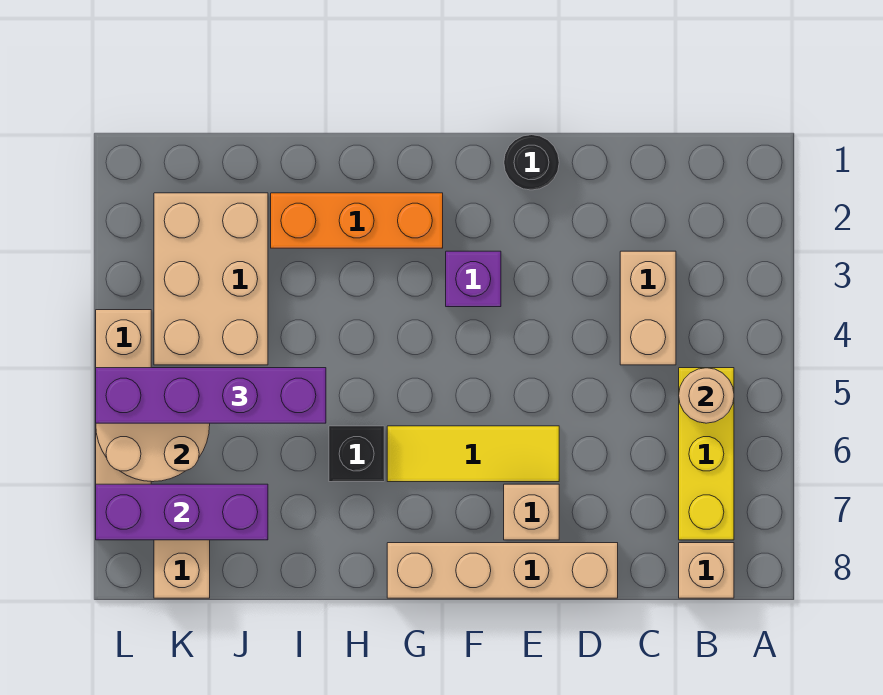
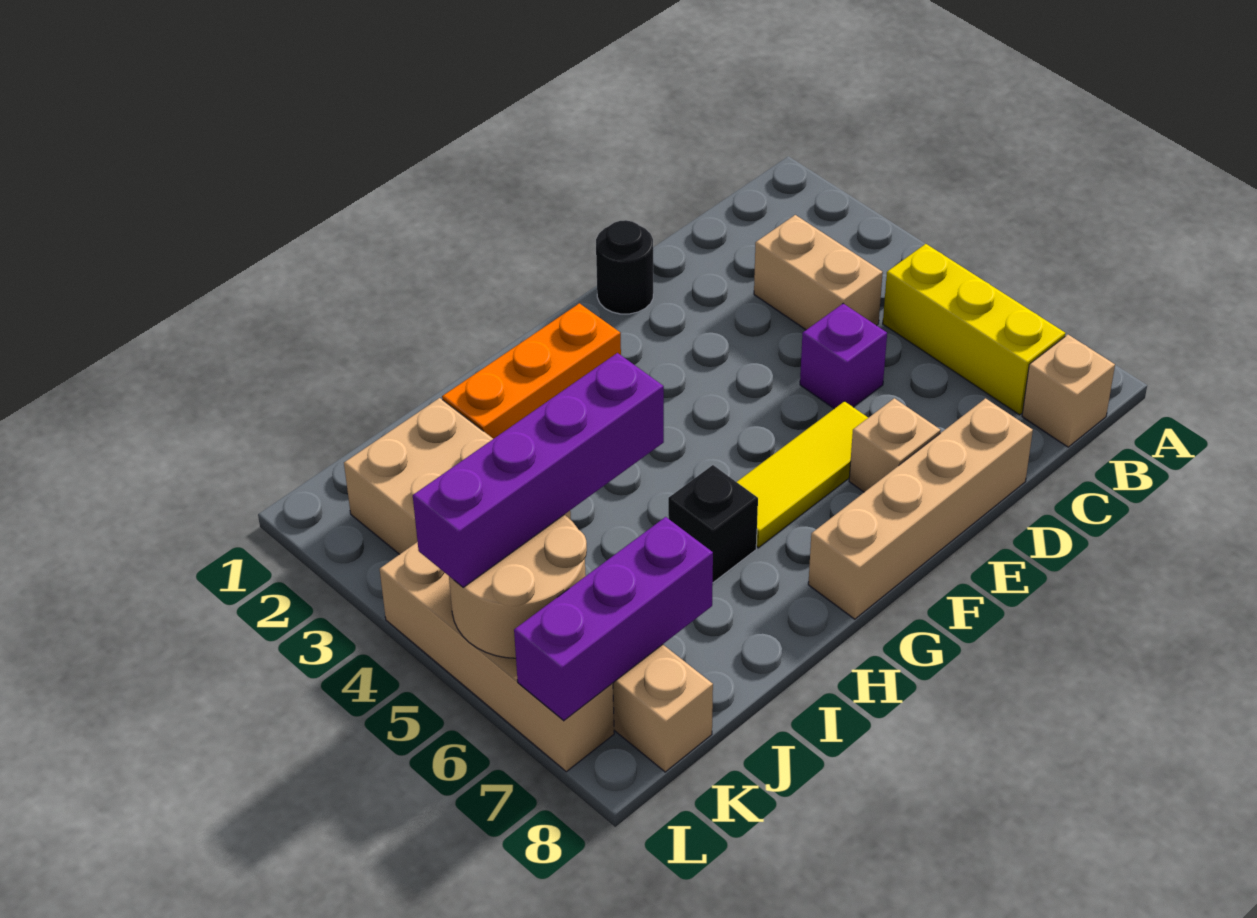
tan 1x1 round brick [679,368,734,423] -> none
purple 1x1 brick [446,251,501,307] -> purple 1x1 brick moved to [800,304,887,409]

